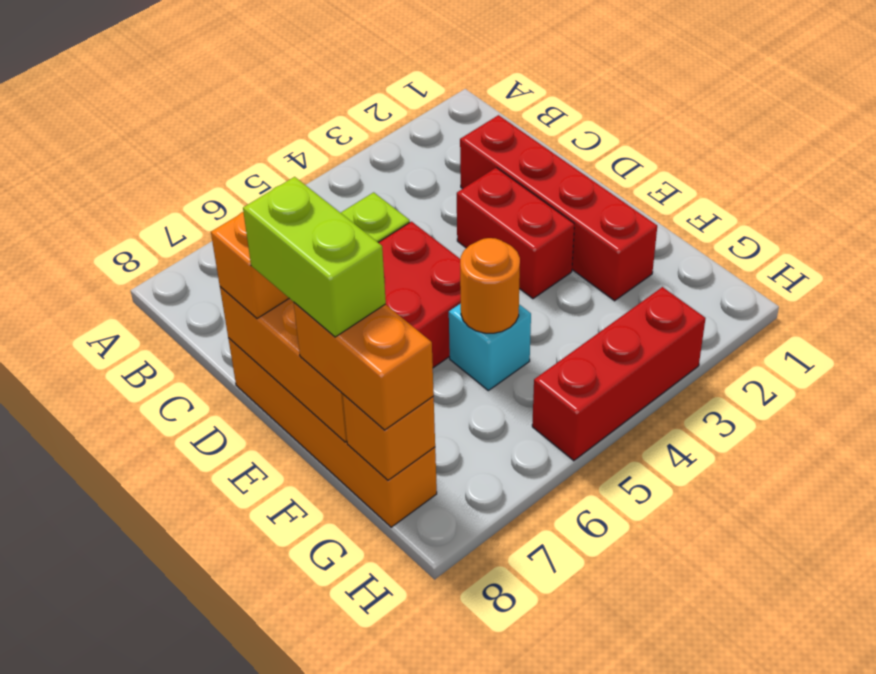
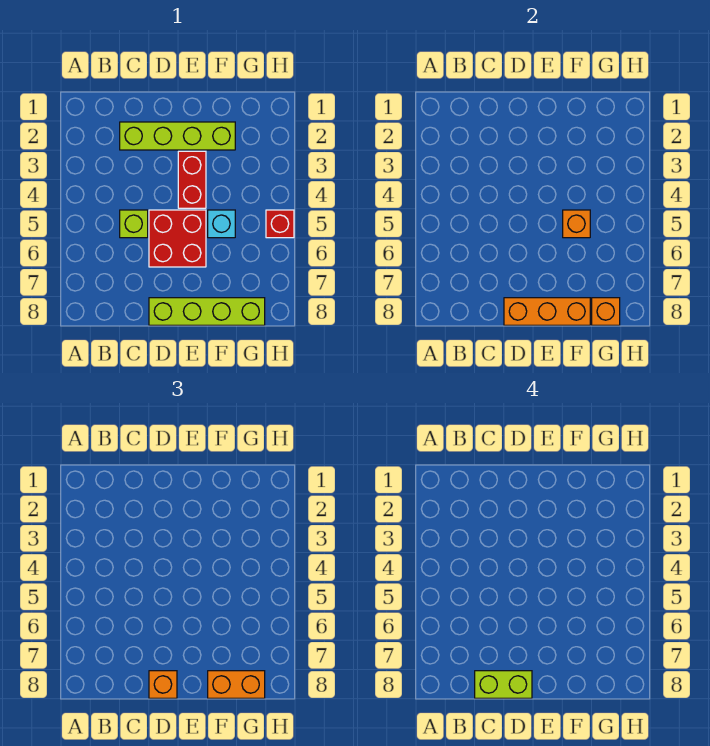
red 1x4 brick [460,115,657,301] -> lime 1x4 brick [120,122,235,150]
red 1x2 brick [457,168,574,299] -> red 1x2 brick turned to [178,151,206,208]
orange 1x4 brick [228,338,437,527] -> lime 1x4 brick [149,298,265,325]
lime 1x2 brick [243,177,386,337] -> lime 1x2 brick moved to [475,671,532,698]
orange 1x1 round brick [460,238,520,333] -> orange 1x1 brick [563,210,590,238]
red 1x3 brick [532,287,706,461] -> red 1x1 brick [266,210,294,238]

